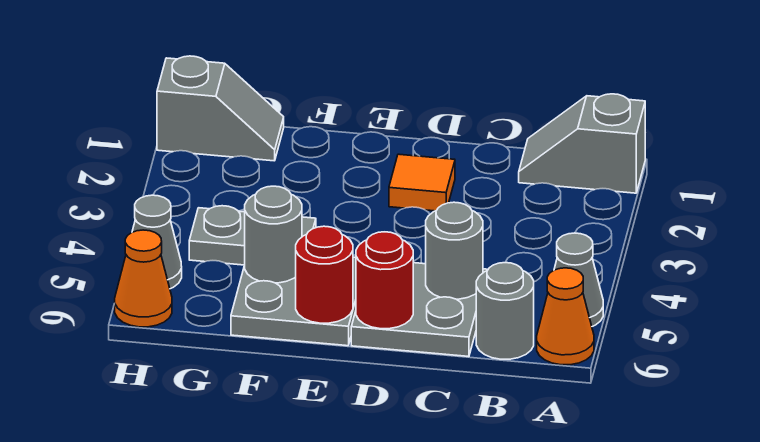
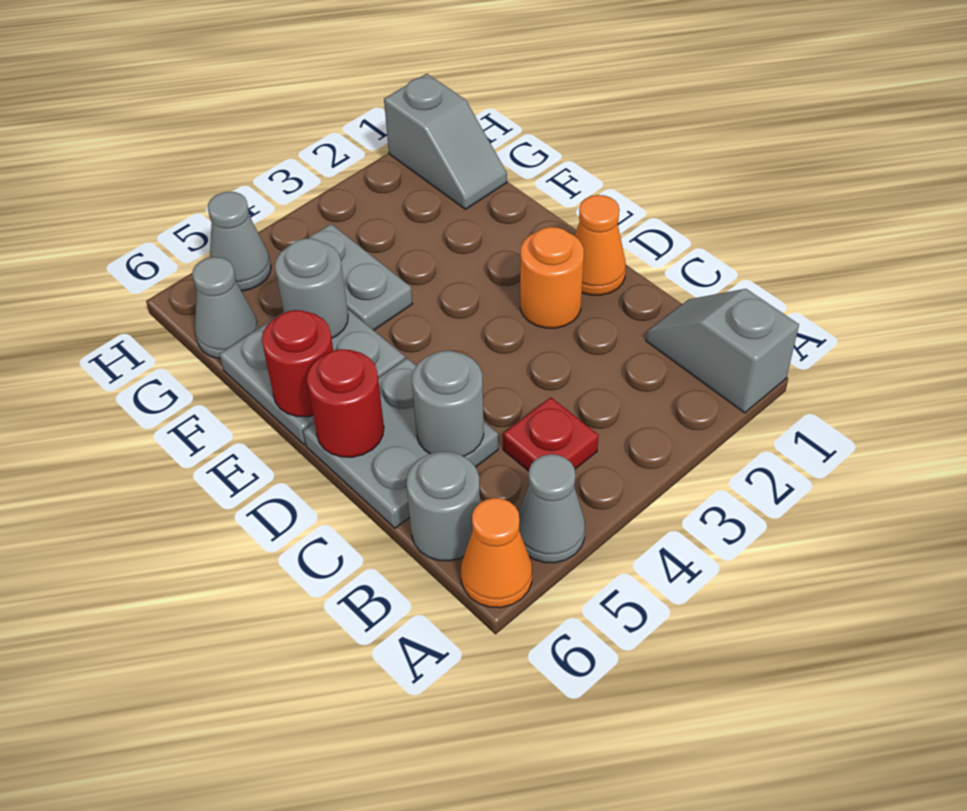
none -> red 1x1 plate [503,397,599,471]
orange 1x1 tile [389,154,455,211] -> orange 1x1 round brick [520,227,584,328]
none -> grey 1x1 cone [192,257,258,359]
orange 1x1 cone [115,230,172,327] -> orange 1x1 cone moved to [575,195,626,295]

